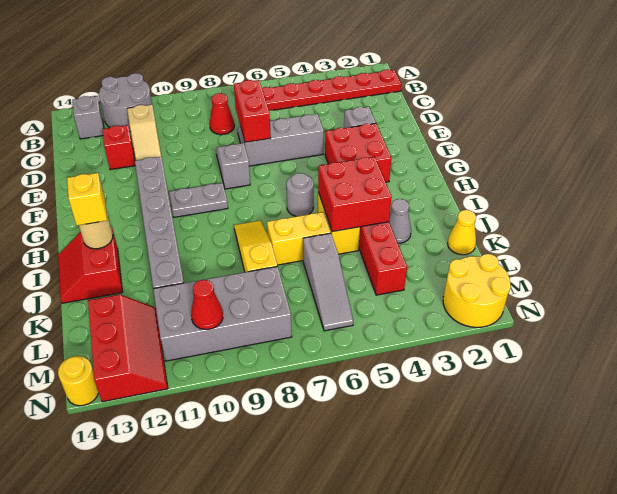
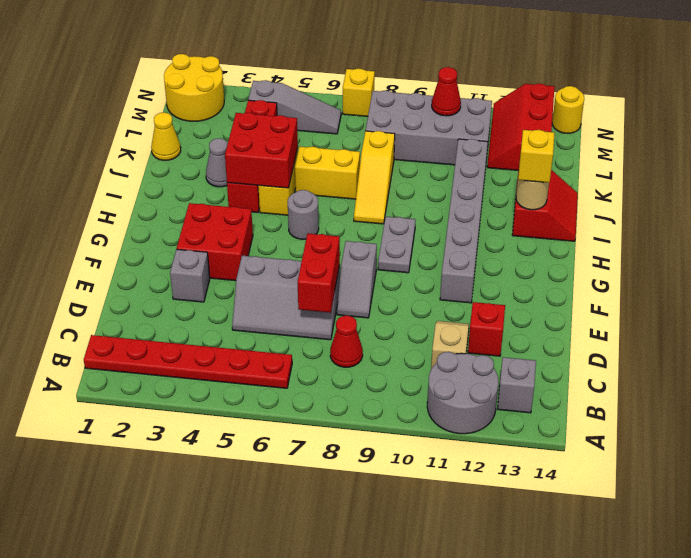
grey 1x2 plate [169,183,228,217] -> grey 1x2 plate turned to [378,217,416,273]
grey 1x3 slope [303,233,353,331] -> grey 1x3 slope turned to [248,80,341,134]
none -> yellow 1x1 brick [343,69,375,116]

